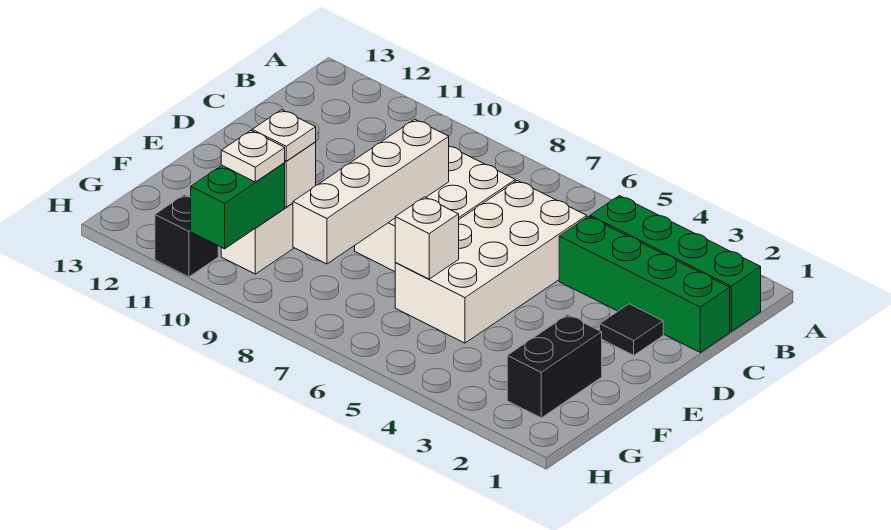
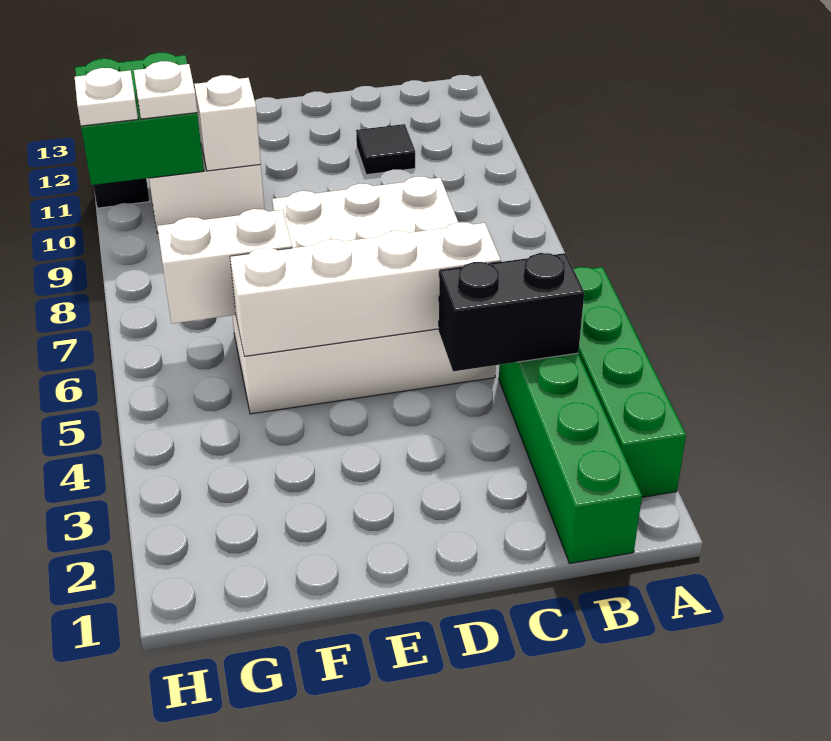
green 1x4 brick [559,216,730,352] -> green 1x4 brick moved to [574,267,686,497]
black 1x1 tile [600,304,663,355] -> black 1x1 tile moved to [356,124,415,175]
white 1x4 brick [293,119,449,264] -> white 1x4 brick moved to [230,222,501,356]
black 1x2 brick [507,315,602,418] -> black 1x2 brick moved to [439,253,584,371]
white 1x1 brick [395,197,459,279] -> white 1x2 brick [157,209,292,324]
white 1x1 plate [252,110,316,161] -> white 1x1 plate moved to [75,68,138,126]
green 1x2 brick [191,163,285,249] -> green 2x2 brick [75,52,204,185]

